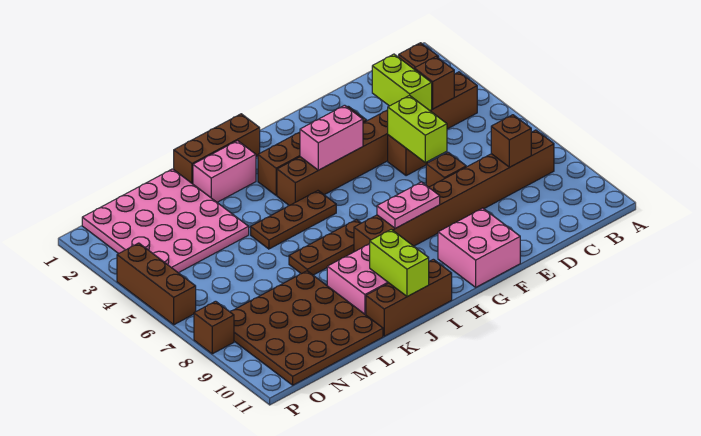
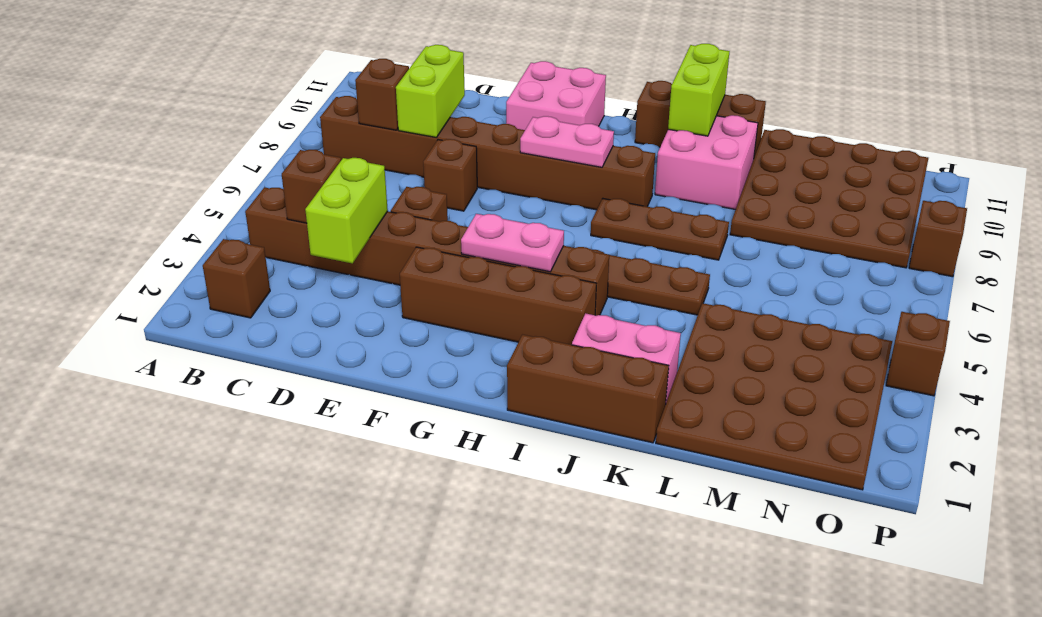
lime 1x2 brick [388,95,447,162] -> lime 1x2 brick moved to [396,45,465,138]
pink 1x2 brick [300,105,363,170] -> pink 1x2 plate [461,214,564,272]
pink 4x4 plate [82,169,249,273] -> brown 4x4 plate [656,303,892,490]
brown 1x3 brick [117,243,196,325] -> brown 1x1 brick [886,312,950,396]

